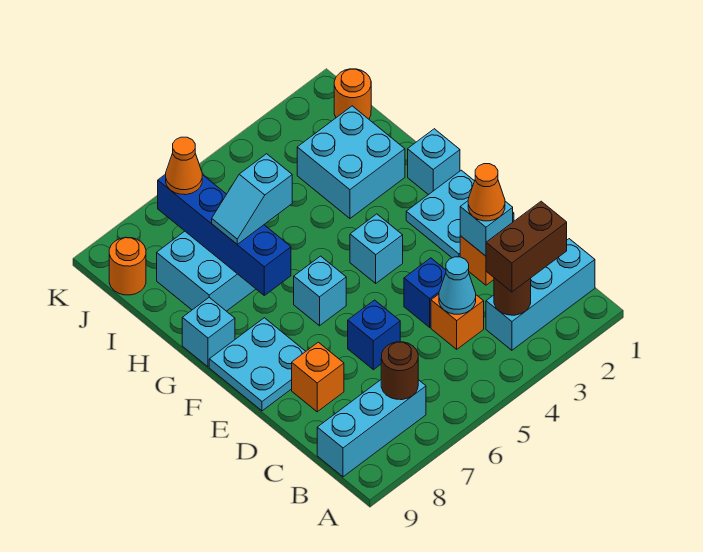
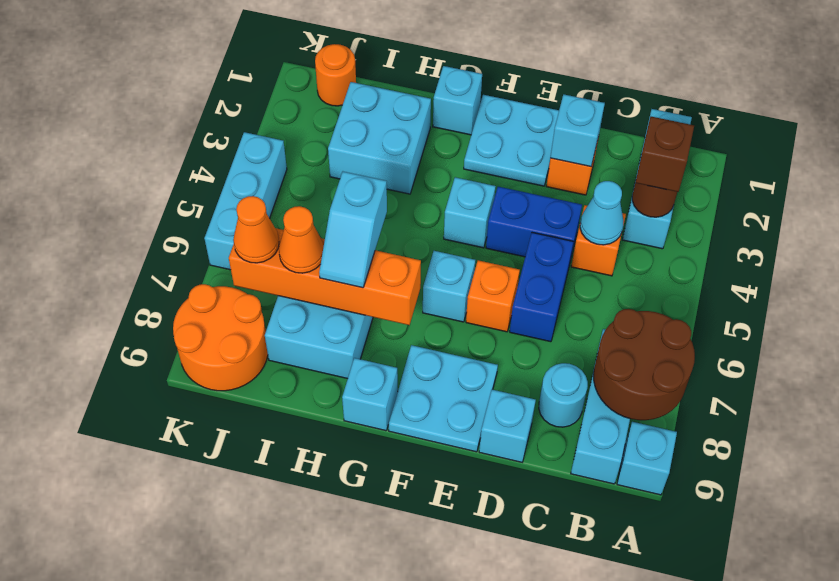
none -> cyan 1x1 brick [617,422,677,495]
brown 1x2 brick [486,201,567,292] -> brown 1x1 brick [635,117,694,192]
brown 1x1 round brick [381,342,418,400] -> brown 2x2 round brick [593,309,695,420]
none -> cyan 1x1 round brick [539,363,588,427]
orange 1x1 cone [468,164,505,221] -> orange 1x1 cone moved to [279,206,324,273]
blue 1x1 brick [404,258,446,327] -> blue 1x2 brick [486,187,582,261]
blue 1x1 brick [348,300,400,370] -> blue 1x2 brick [510,233,573,342]
orange 1x1 brick [292,342,344,412] -> orange 1x1 brick moved to [466,260,520,332]
none -> cyan 1x1 brick [479,390,536,462]
blue 1x4 brick [158,174,291,295] -> orange 1x4 brick [229,228,421,325]
orange 1x1 round brick [109,237,146,295] -> orange 2x2 round brick [173,284,268,391]
none -> cyan 1x3 brick [204,132,287,270]

